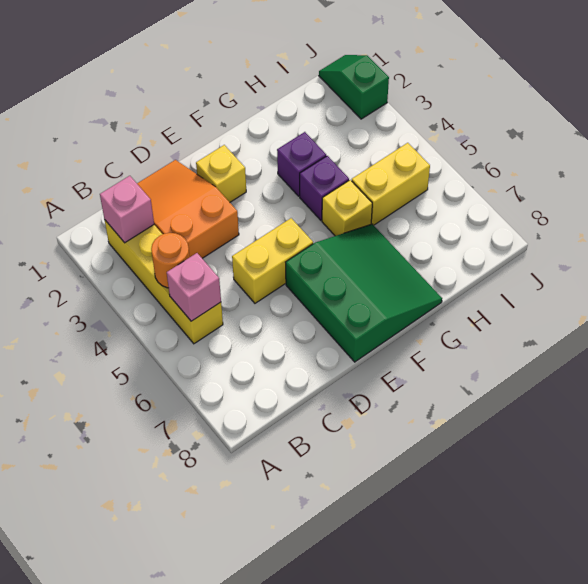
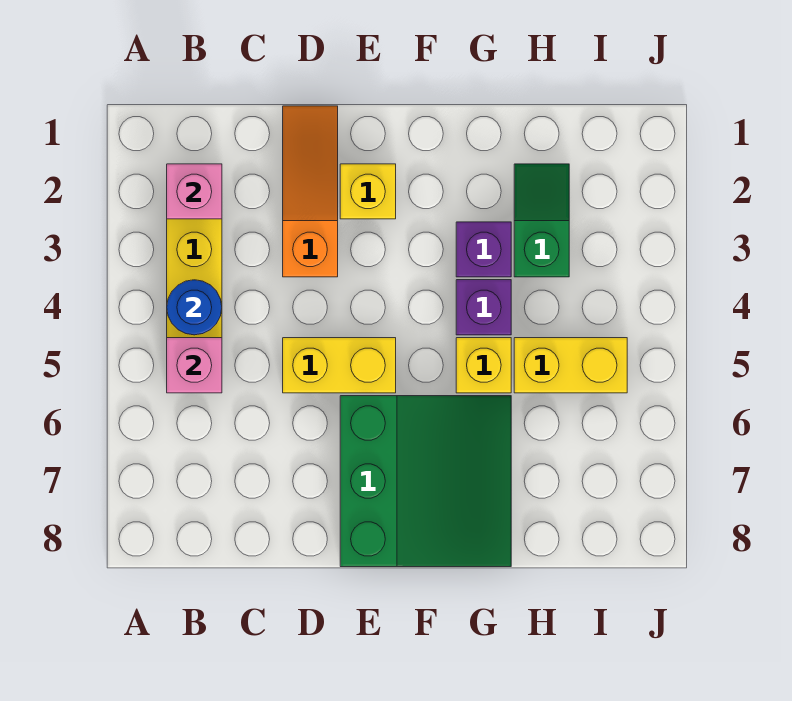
orange 1x1 round brick [151,233,190,288] -> blue 1x1 round brick [167,280,222,335]
orange 2x3 slope [137,160,239,258] -> orange 1x3 slope [283,106,338,277]
green 1x2 slope [319,55,389,119] -> green 1x2 slope moved to [514,164,569,277]

